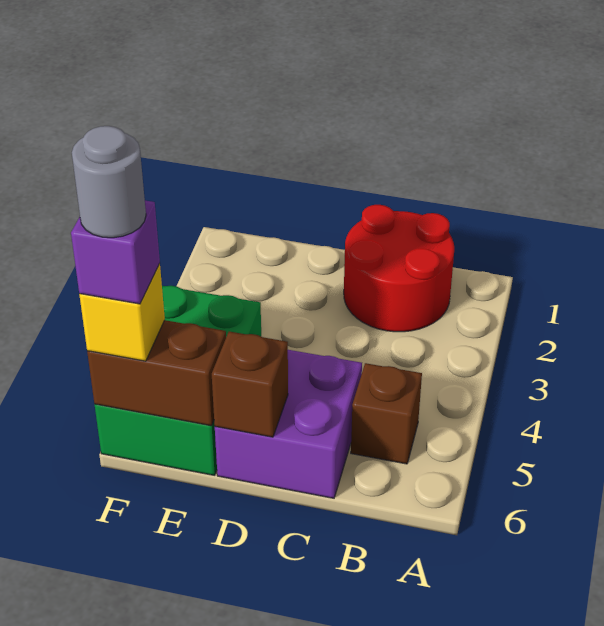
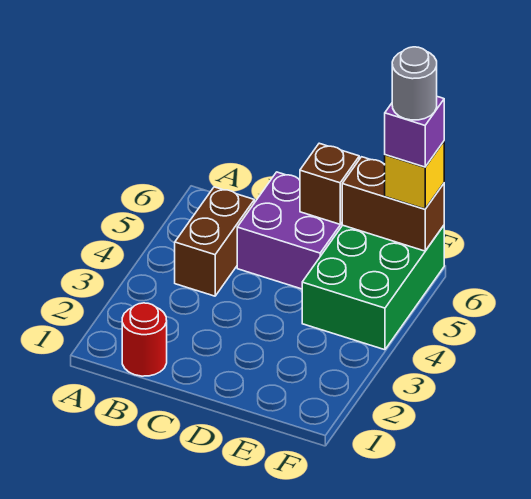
red 2x2 round brick [344,205,454,332] -> red 1x1 round brick [122,303,167,376]
brown 1x1 brick [351,363,422,464] -> brown 1x2 brick [175,187,254,296]

